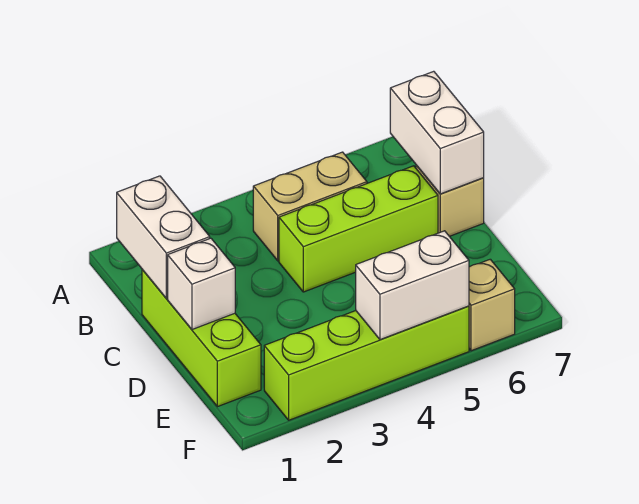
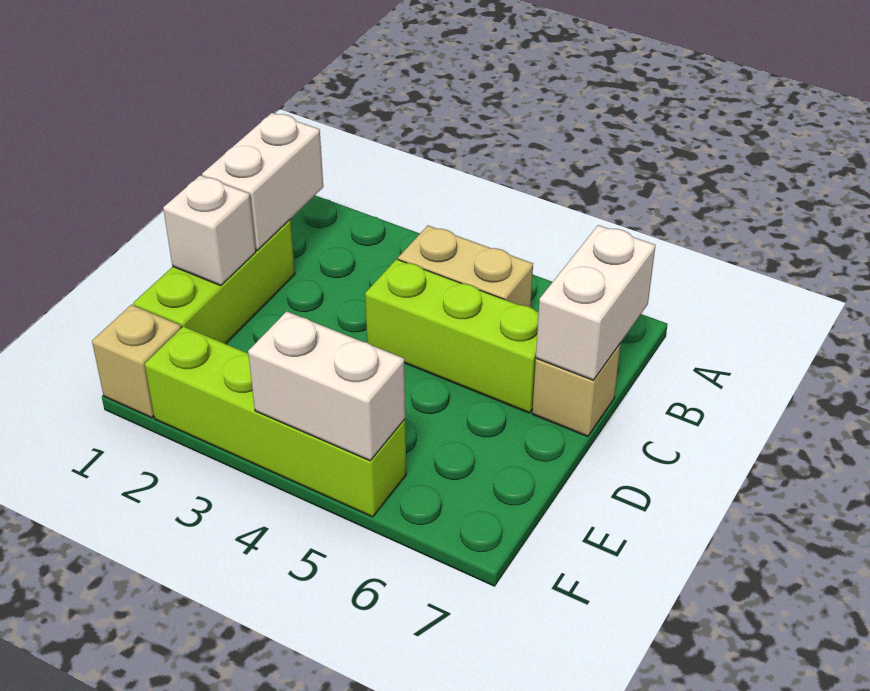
tan 1x1 brick [469,259,515,351] -> tan 1x1 brick moved to [92,305,181,418]

